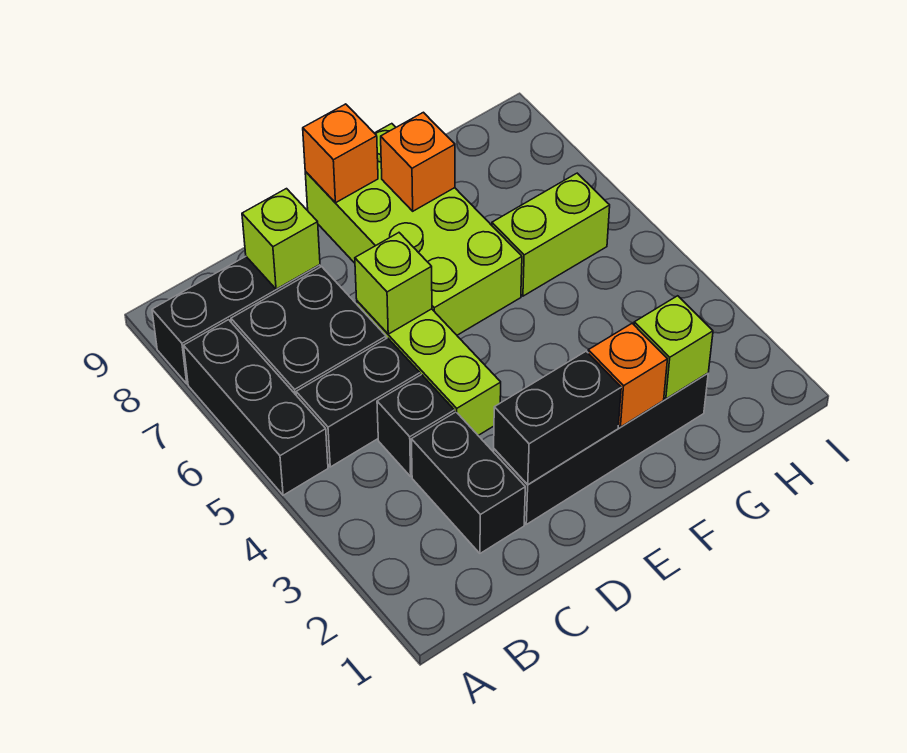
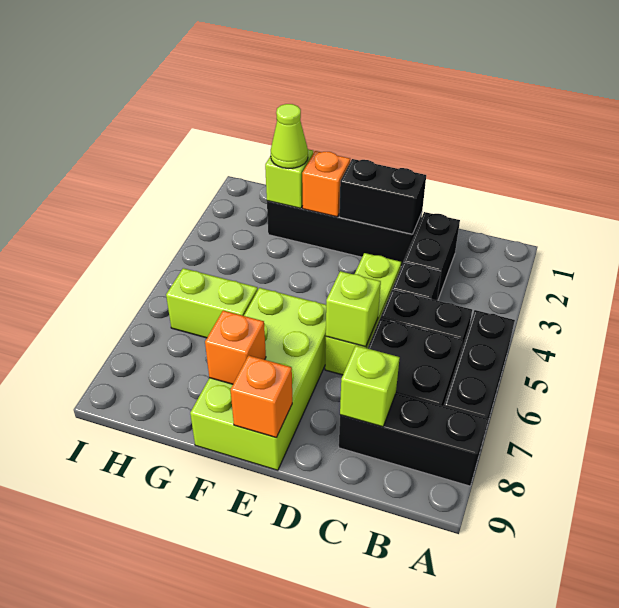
none -> lime 1x1 cone [271,104,308,169]

